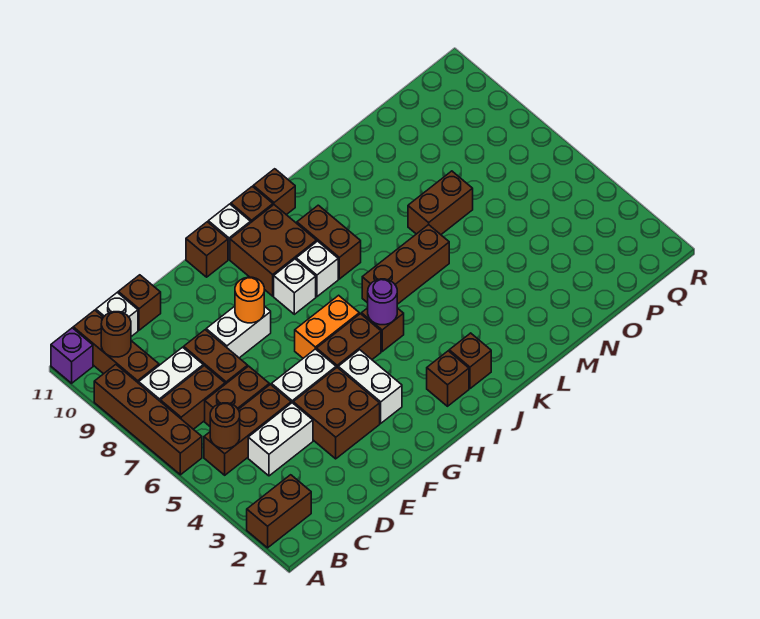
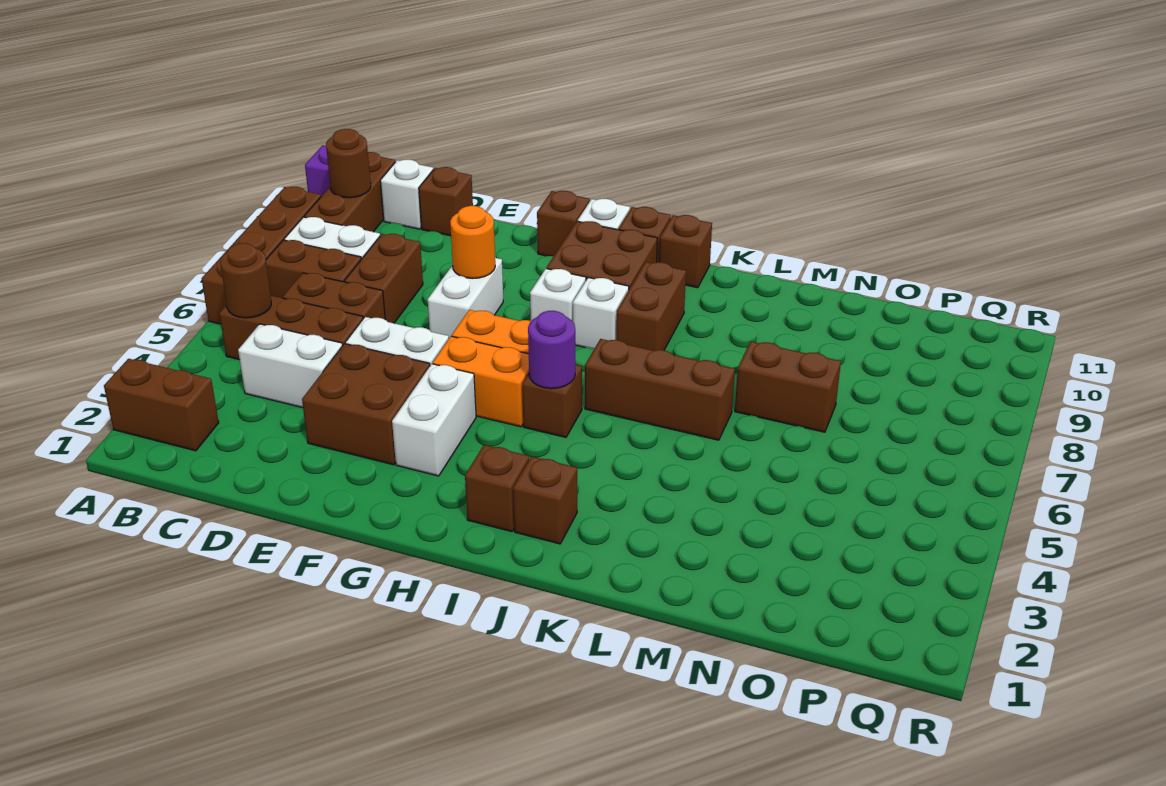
white 1x2 brick [206,306,271,358] -> white 1x2 brick turned to [428,258,503,338]
brown 1x2 brick [316,314,381,368] -> orange 1x2 brick [433,336,529,427]

